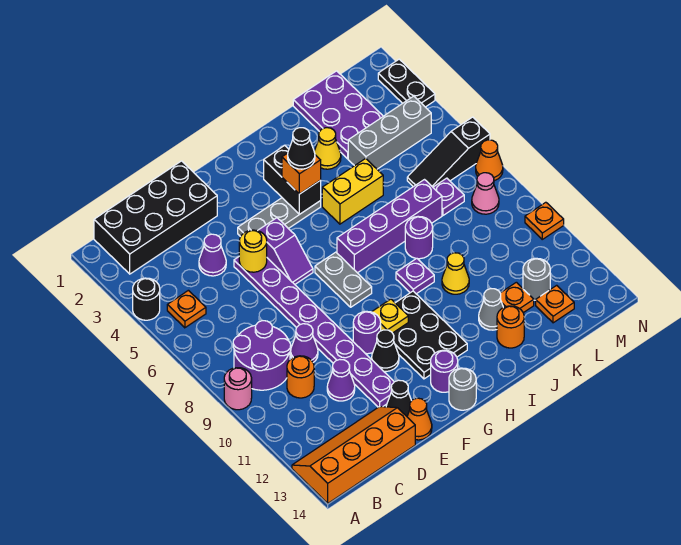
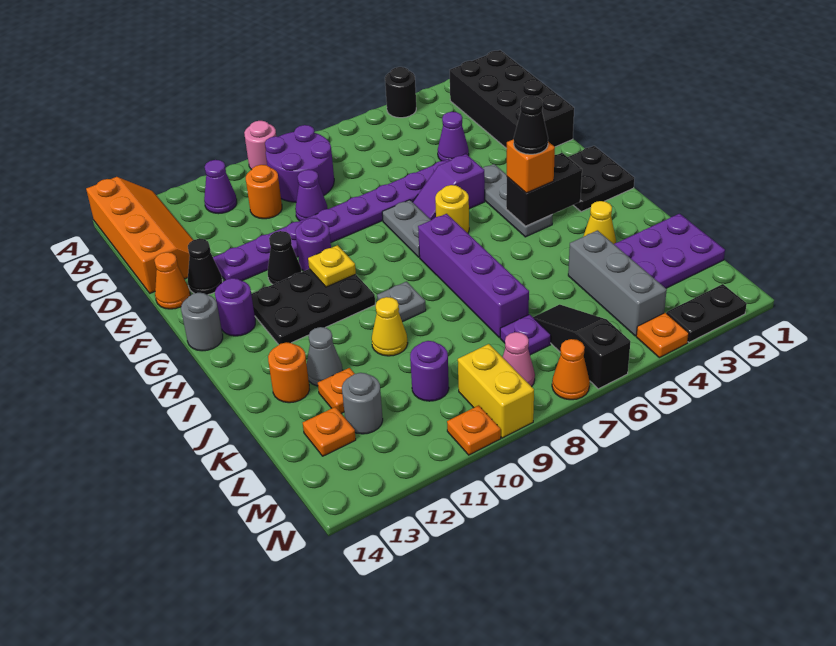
orange 1x1 plate [167,290,206,328] -> orange 1x1 plate moved to [636,313,689,358]
purple 1x1 cone [327,359,355,401] -> purple 1x1 cone moved to [204,160,237,214]
yellow 1x1 round brick [239,230,267,272] -> yellow 1x1 round brick moved to [435,185,469,233]
none -> black 2x2 plate [568,146,634,212]
grey 1x2 plate [315,252,372,307] -> grey 1x2 plate turned to [382,200,431,257]
yellow 1x2 brick [322,158,383,224] -> yellow 1x2 brick moved to [458,344,534,438]
purple 1x1 plate [396,258,434,294] -> grey 1x1 plate [377,282,426,322]
purple 1x1 round brick [405,216,433,259] -> purple 1x1 round brick moved to [410,341,449,401]

